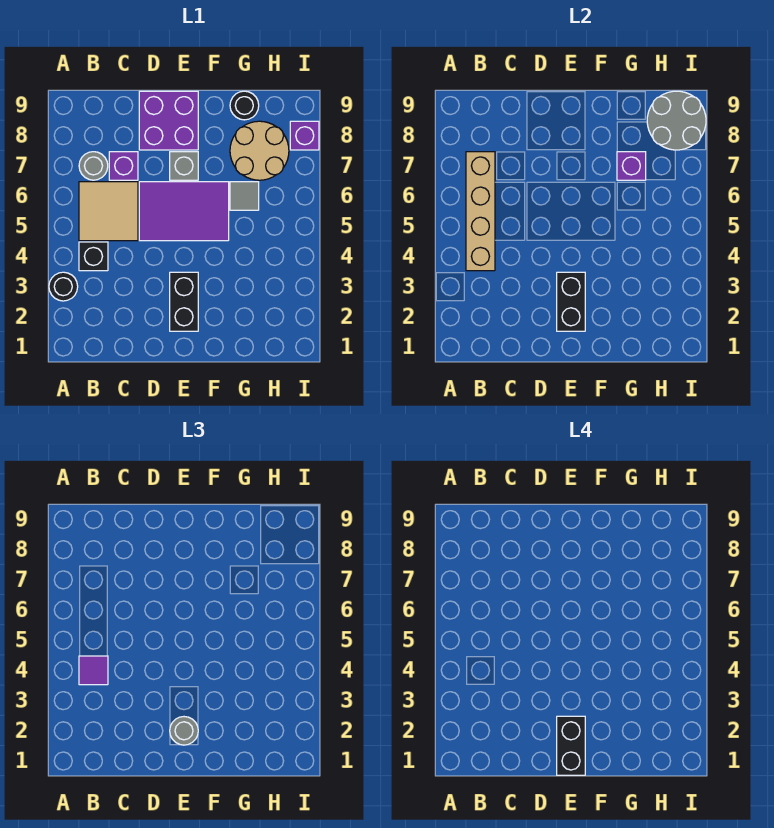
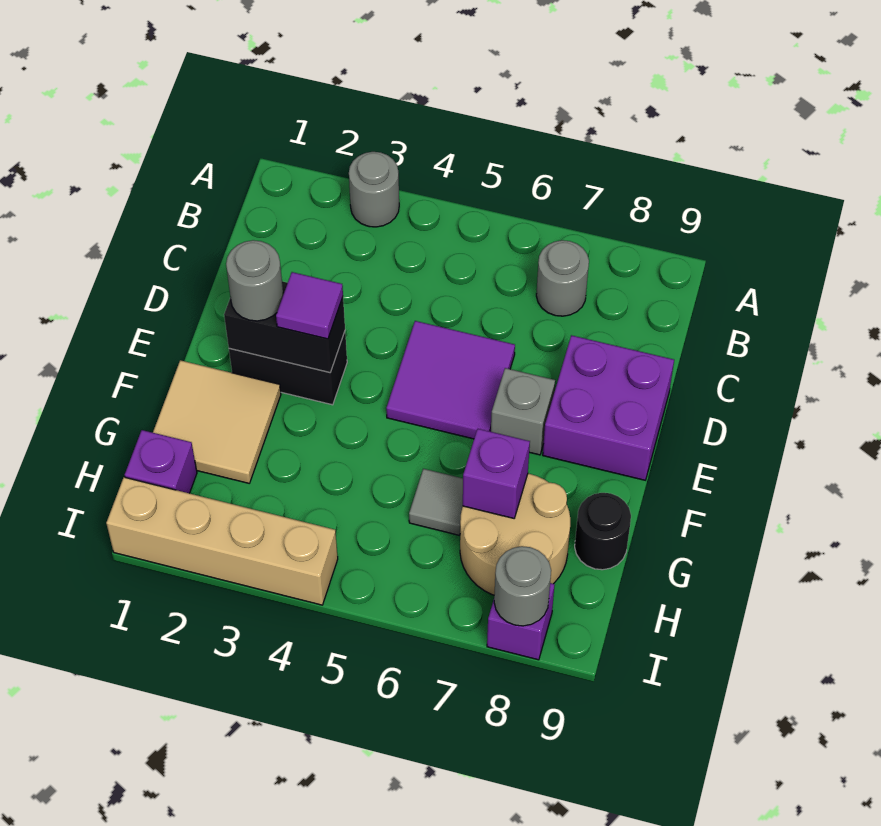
black 1x1 round brick [49,272,78,301] -> grey 1x1 round brick [349,152,399,227]
black 1x1 brick [79,242,108,271] -> none
tan 1x4 brick [466,152,495,271] -> tan 1x4 brick moved to [106,477,338,605]
purple 1x1 tile [79,656,108,685] -> purple 1x1 tile moved to [276,272,343,339]
tan 2x2 tile [79,182,138,241] -> tan 2x2 tile moved to [153,360,281,483]
purple 1x1 brick [109,152,138,180] -> purple 1x1 brick moved to [125,430,197,493]
purple 2x3 tile [139,182,229,241] -> purple 2x2 tile [386,321,515,439]
black 1x2 brick [557,716,585,775] -> none
grey 2x2 round brick [647,91,706,150] -> grey 1x1 round brick [494,546,551,626]

